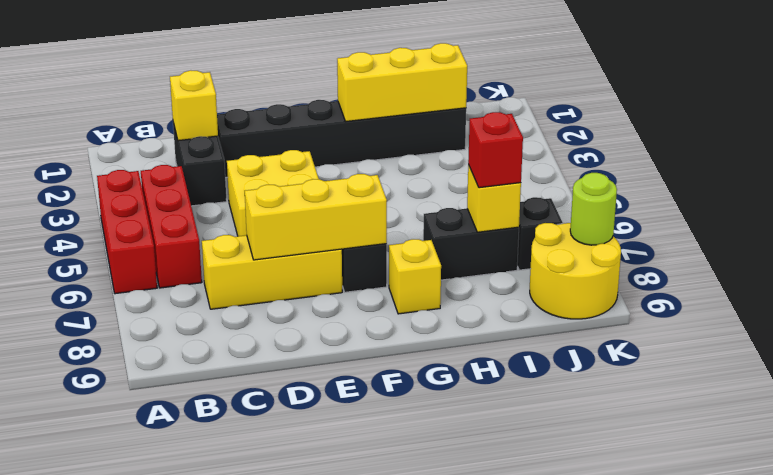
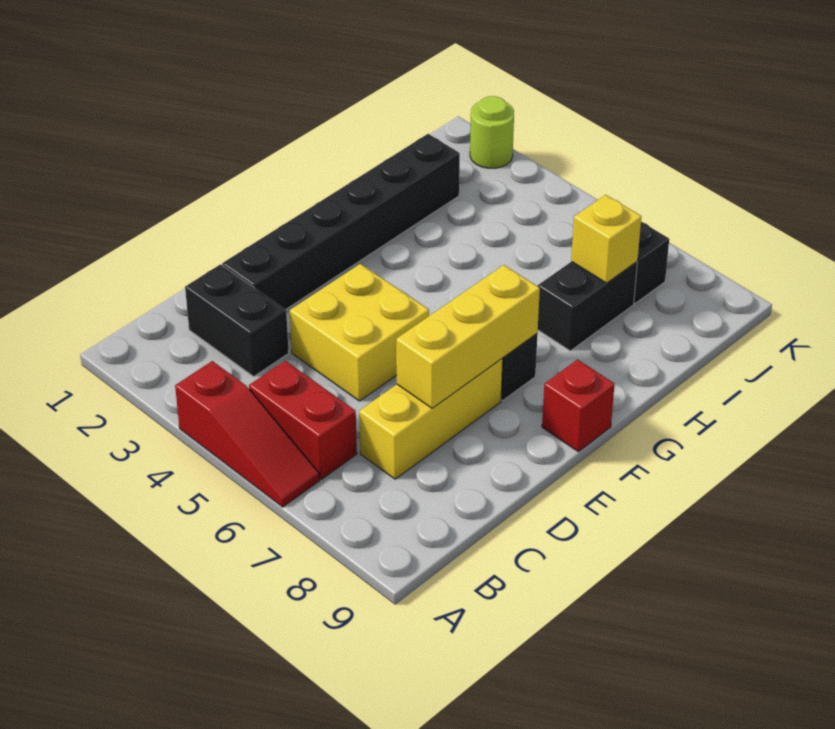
red 1x3 brick [97,170,157,294] -> red 1x3 slope [175,361,319,507]
red 1x3 brick [141,165,202,288] -> red 1x2 brick [249,361,357,480]
yellow 1x1 brick [170,70,218,141] -> none
yellow 1x3 brick [337,43,467,121] -> none
yellow 1x1 brick [389,239,441,314] -> none
red 1x1 brick [468,112,523,188] -> red 1x1 brick moved to [542,360,614,452]
yellow 2x2 round brick [530,223,621,319] -> none
lime 1x1 round brick [570,173,617,245] -> lime 1x1 round brick moved to [470,96,514,168]

